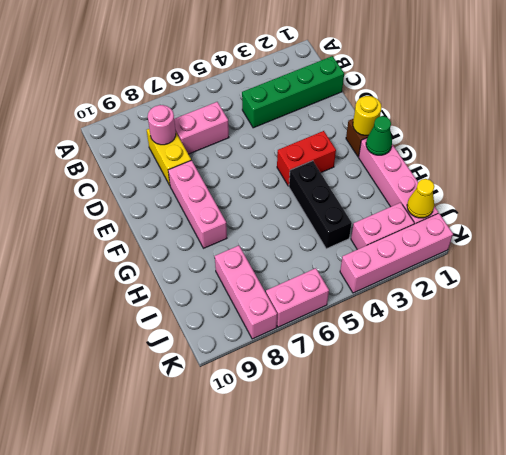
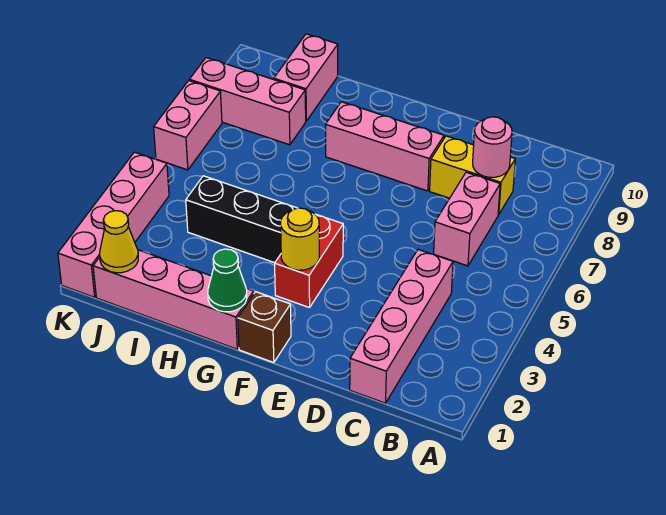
green 1x4 brick [242,56,344,128] -> pink 1x4 brick [350,250,453,403]
yellow 1x1 round brick [353,96,381,135] -> yellow 1x1 round brick moved to [281,208,319,270]
pink 1x2 brick [351,203,414,250] -> pink 1x2 brick moved to [274,34,338,121]

